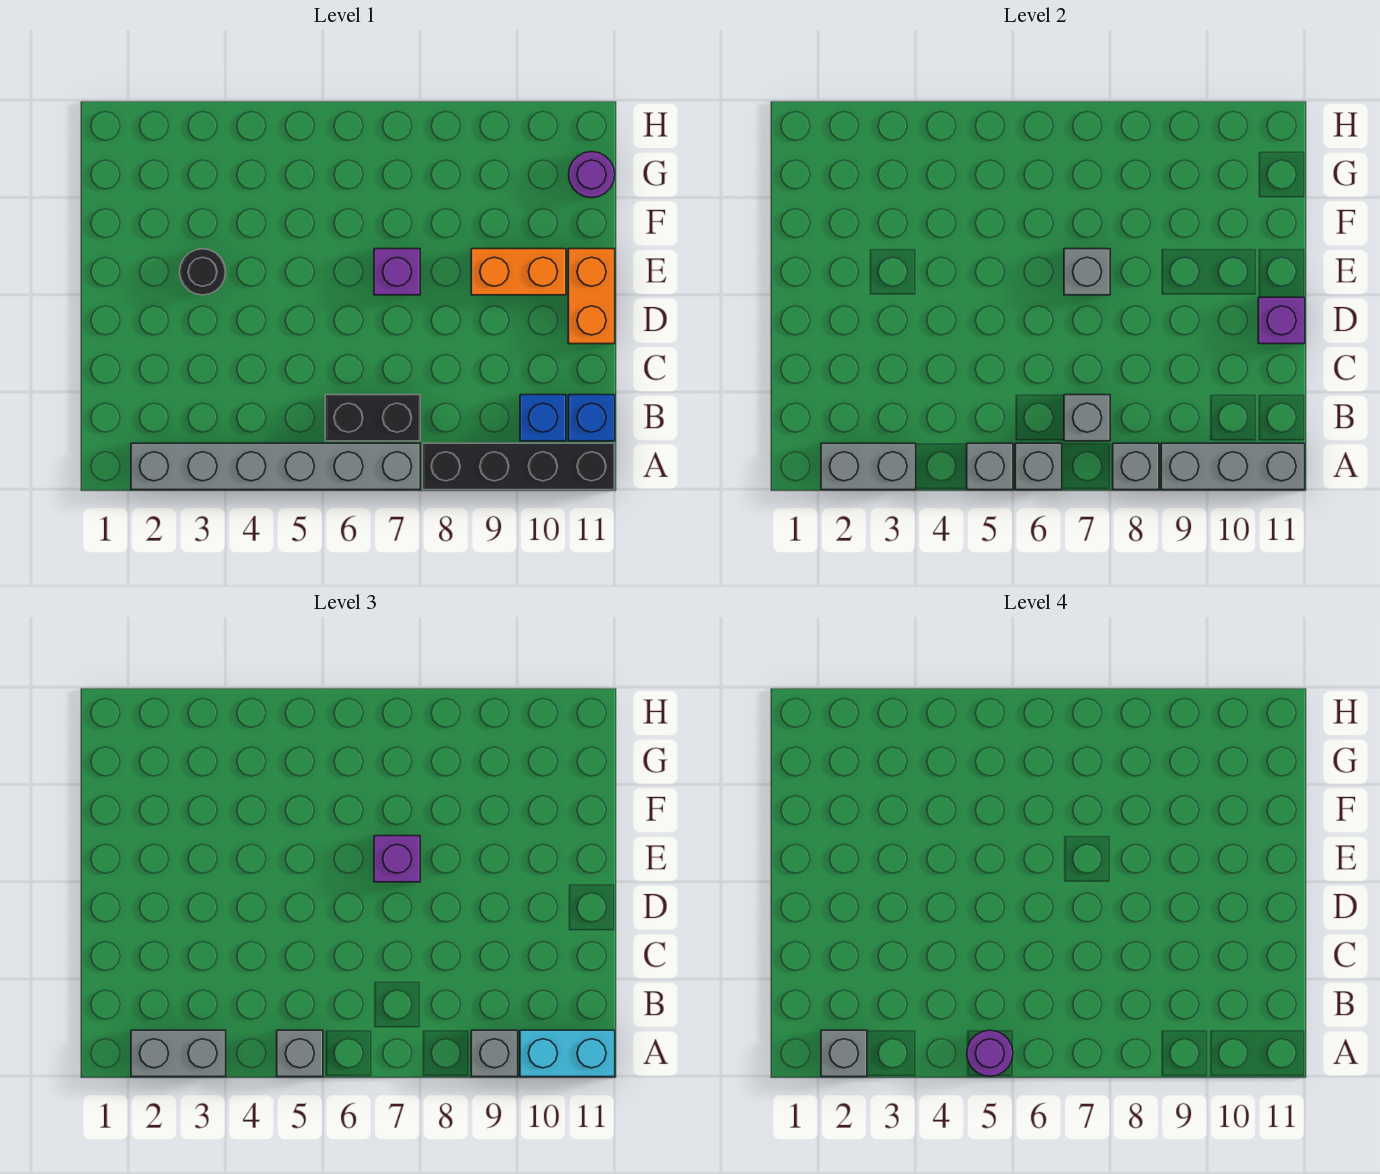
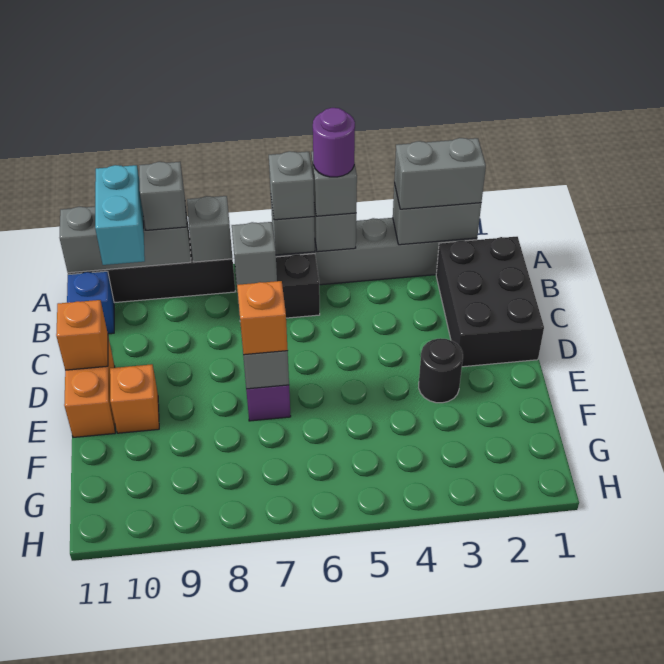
grey 1x1 brick [821,1030,867,1077] -> grey 1x1 brick moved to [269,151,314,220]
cyan 1x2 brick [520,1030,615,1077] -> cyan 1x2 brick turned to [95,165,145,265]
none -> black 2x3 brick [436,237,544,367]
blue 1x1 brick [520,395,566,441] -> none
purple 1x1 brick [1258,297,1305,344] -> orange 1x1 brick [56,300,108,370]
purple 1x1 brick [374,836,420,882] -> orange 1x1 brick [237,281,288,355]
orange 1x2 brick [471,249,566,295] -> orange 1x1 brick [110,364,159,433]
purple 1x1 round brick [569,152,615,198] -> none

